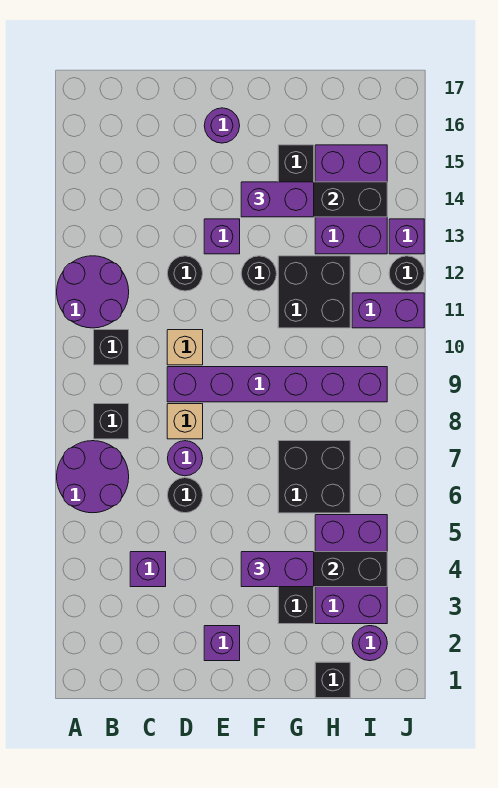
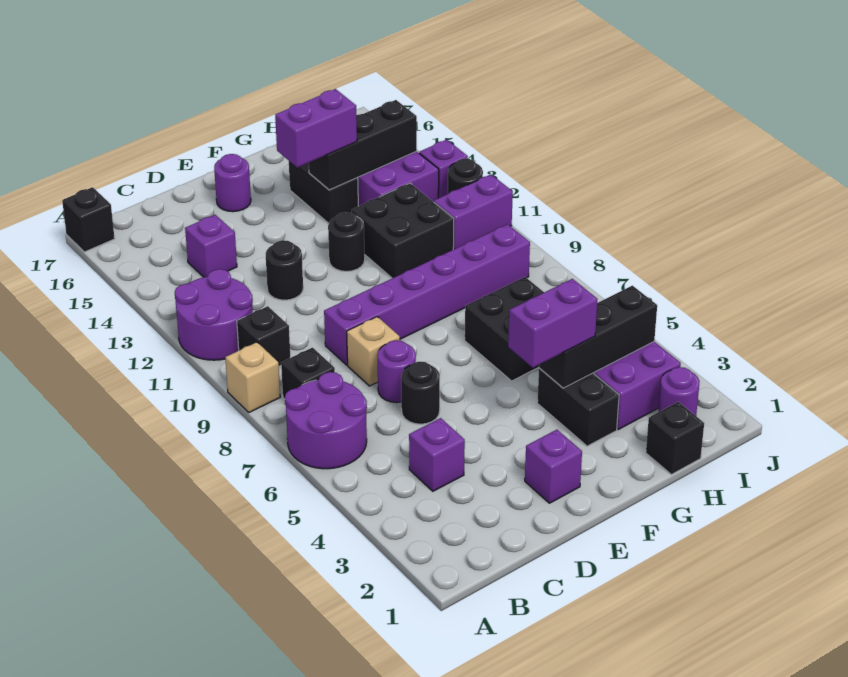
none -> black 1x1 brick [62,187,115,252]
tan 1x1 brick [167,330,203,365] -> tan 1x1 brick moved to [225,342,280,412]
purple 1x1 brick [204,219,240,254] -> purple 1x1 brick moved to [185,215,237,277]

